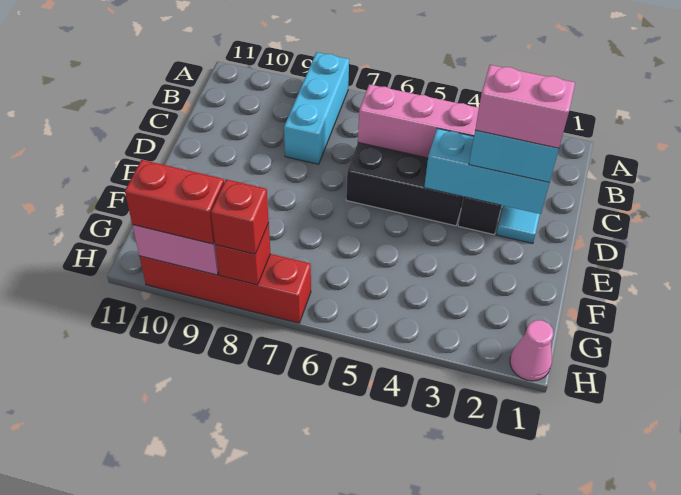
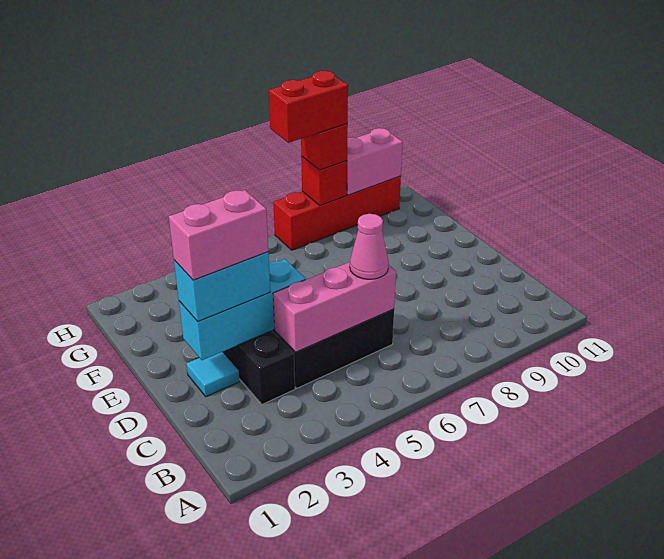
cyan 1x3 brick [284,52,349,164] -> none
pink 1x1 cone [510,320,553,381] -> pink 1x1 cone moved to [350,214,389,279]
red 1x2 brick [125,160,224,244] -> red 1x2 brick moved to [269,71,348,143]

